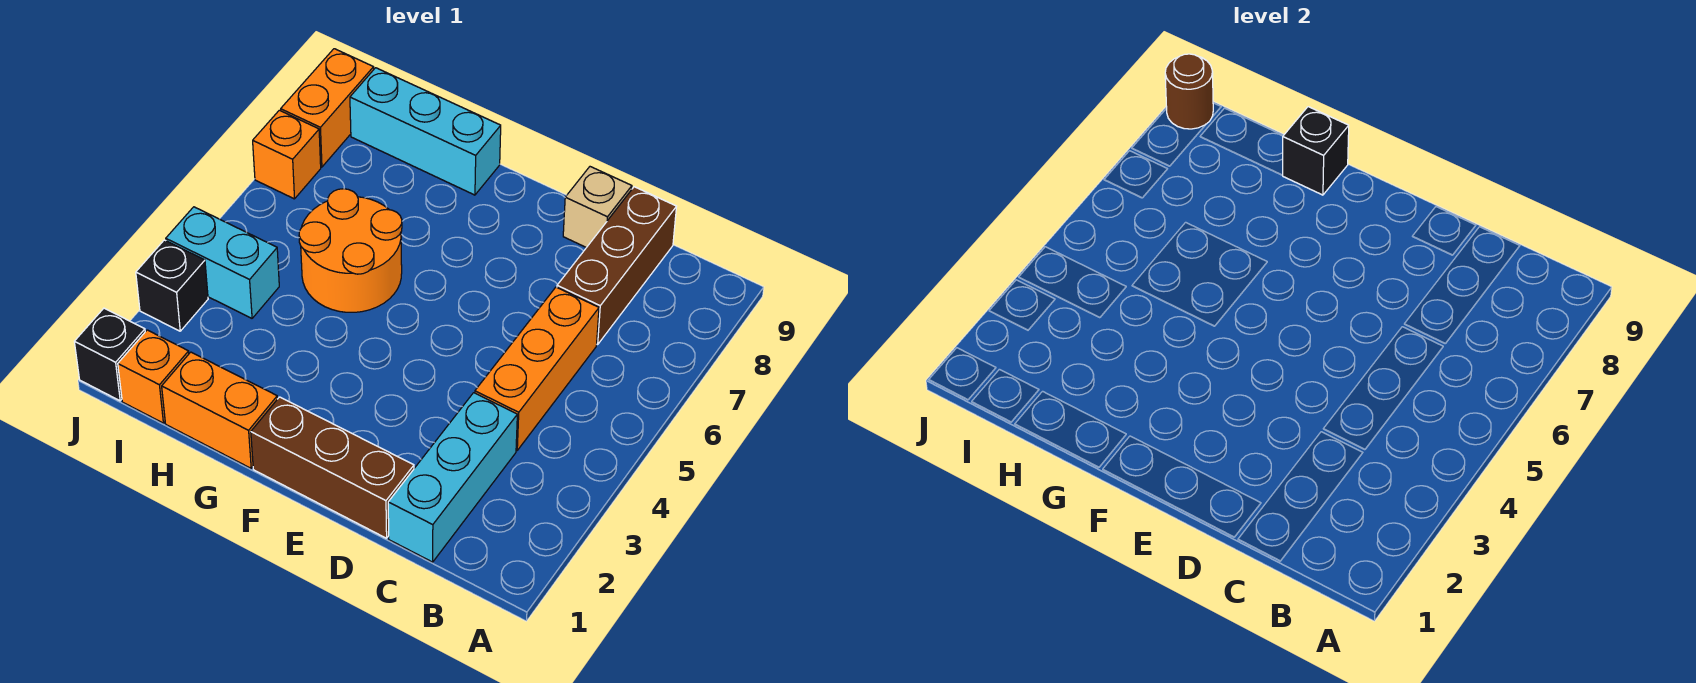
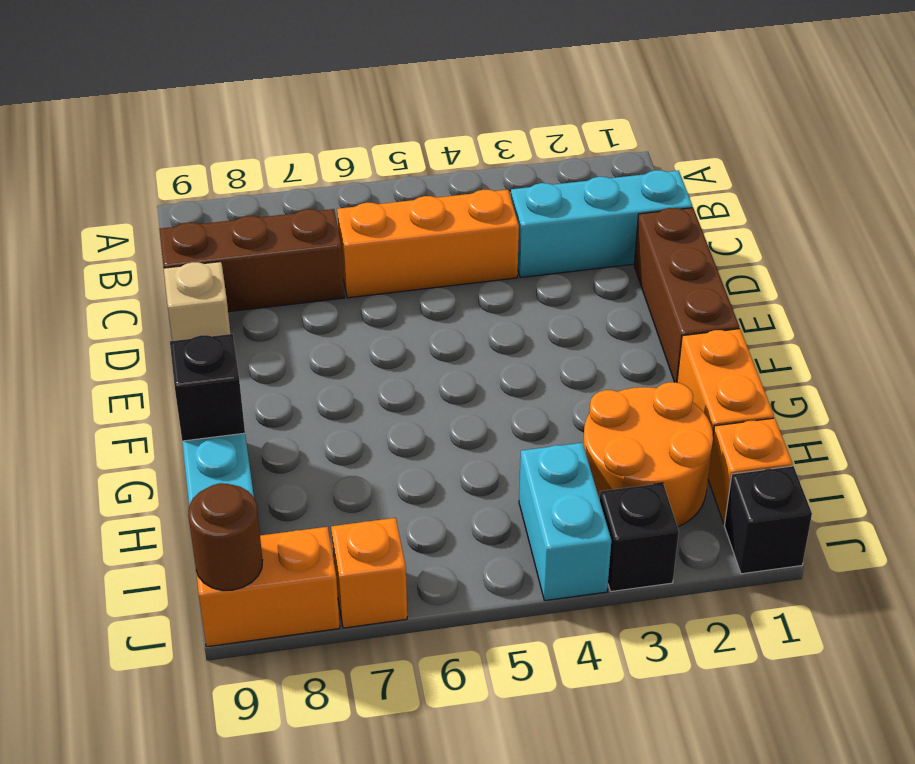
orange 2x2 round brick [299,189,402,312] -> orange 2x2 round brick moved to [583,382,713,527]

